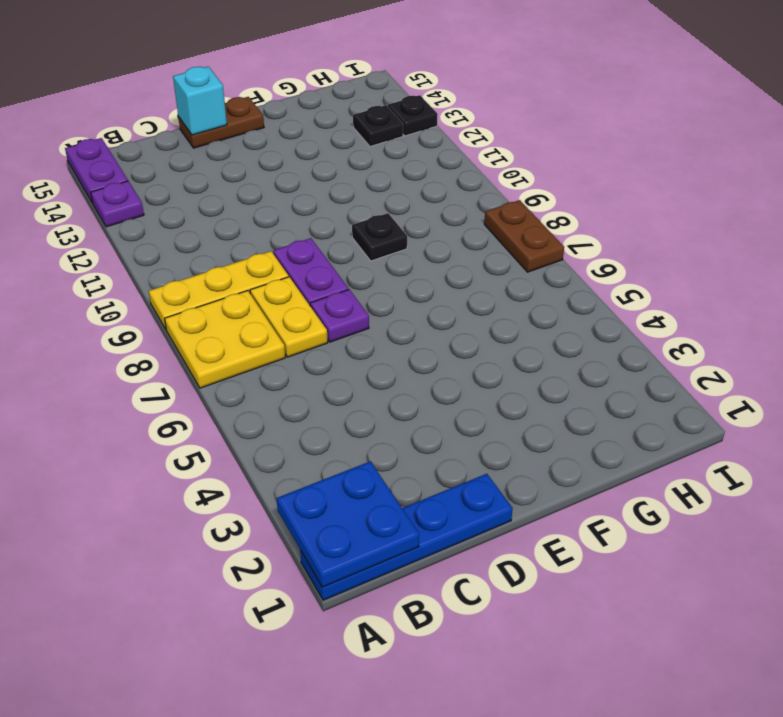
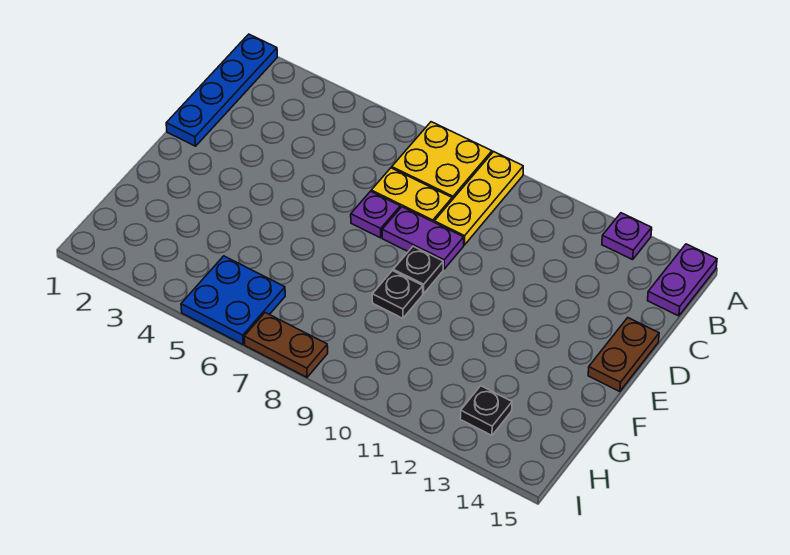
blue 2x2 plate [277,461,419,587] -> blue 2x2 plate moved to [181,256,285,344]
purple 1x2 plate [65,138,128,203] -> purple 1x2 plate turned to [648,244,717,316]
cyan 1x1 brick [173,67,227,135] -> none
black 1x1 plate [388,95,438,136] -> black 1x1 plate moved to [393,246,443,294]

